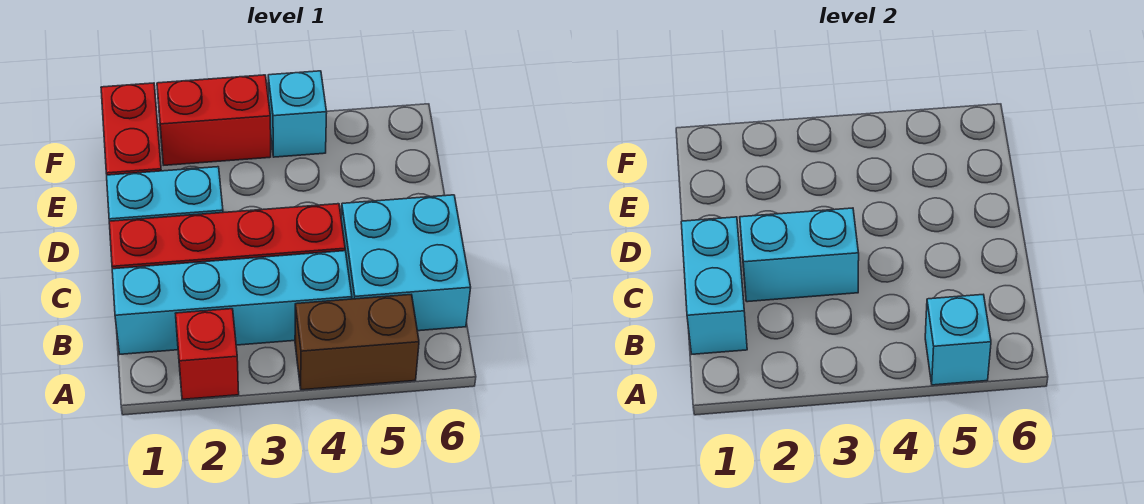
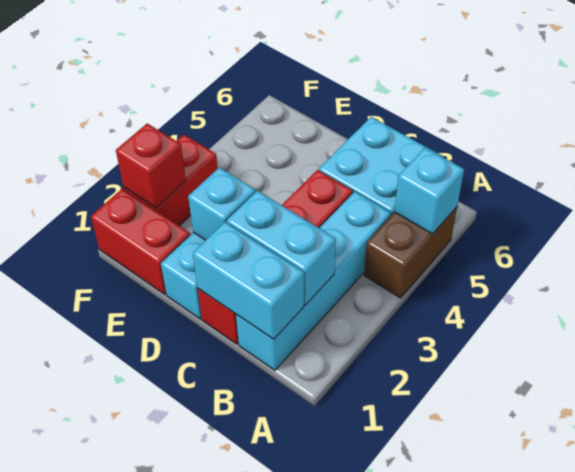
red 1x1 brick [175,309,239,399] -> red 1x1 brick moved to [116,123,186,208]
cyan 1x2 brick [740,208,859,302] -> cyan 1x2 brick turned to [227,191,336,305]
cyan 1x1 brick [268,71,327,157] -> cyan 1x1 brick moved to [188,167,256,240]

